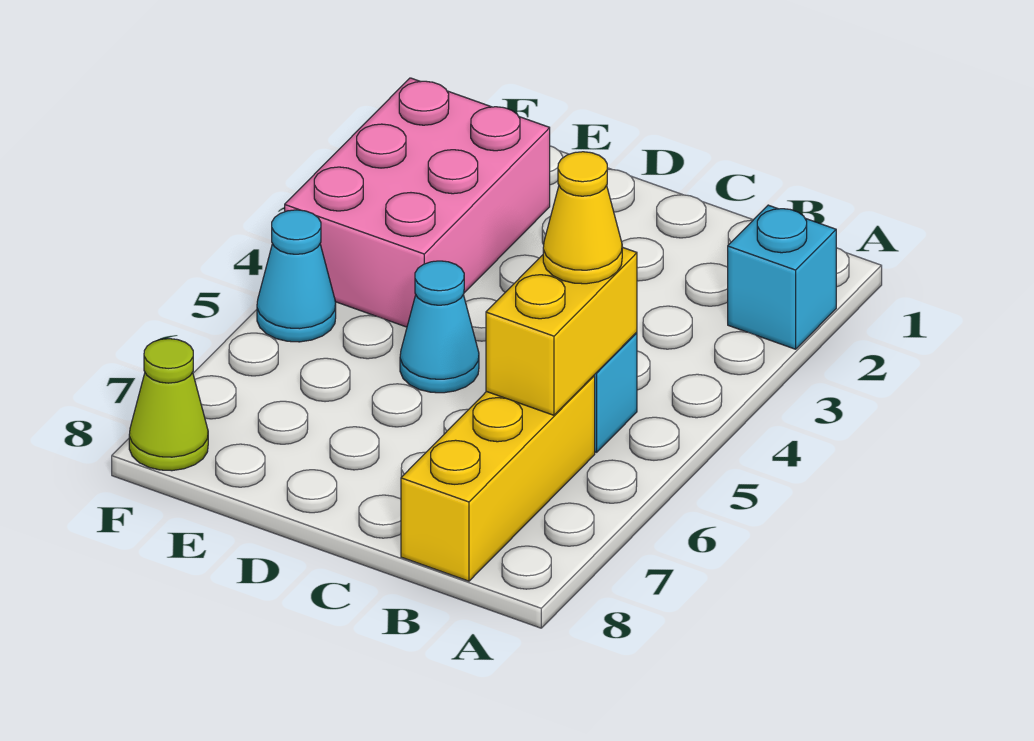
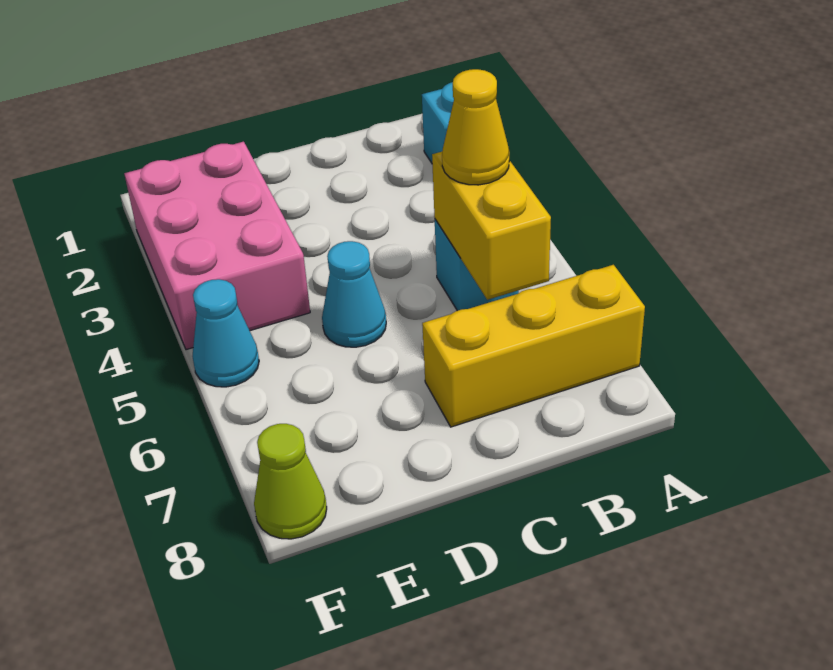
yellow 1x3 brick [401,376,595,581] -> yellow 1x3 brick turned to [422,265,645,427]

